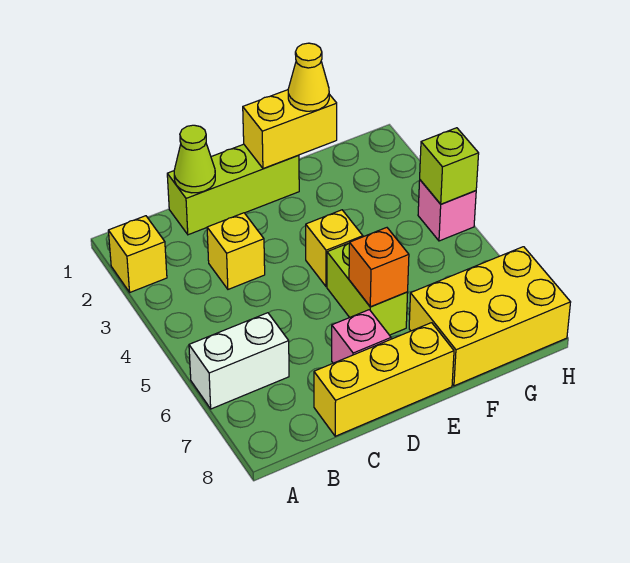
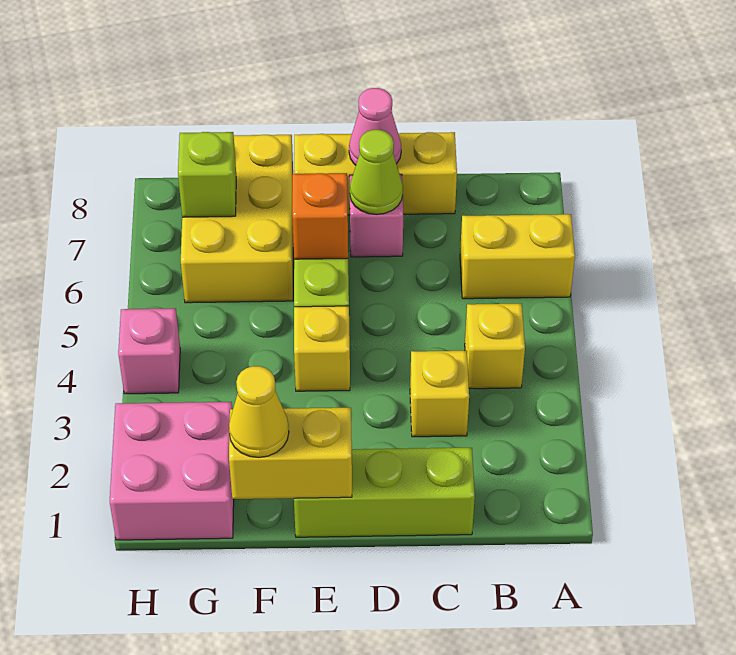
yellow 1x1 brick [108,216,167,292] -> yellow 1x1 brick moved to [465,304,525,389]
white 1x2 brick [189,313,289,409] -> yellow 1x2 brick [460,214,575,299]
lime 1x1 cone [174,125,215,193] -> lime 1x1 cone moved to [350,130,403,214]
none -> pink 1x1 cone [349,88,401,165]
yellow 2x3 brick [409,247,571,386] -> yellow 2x3 brick turned to [181,135,293,303]
none -> pink 2x2 brick [110,402,234,540]
lime 1x1 brick [420,128,479,204] -> lime 1x1 brick moved to [178,132,236,217]

